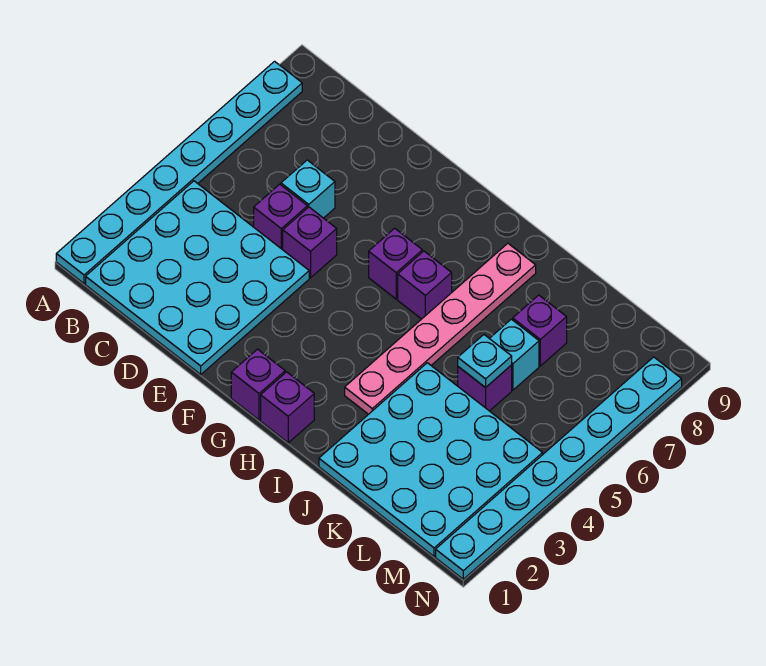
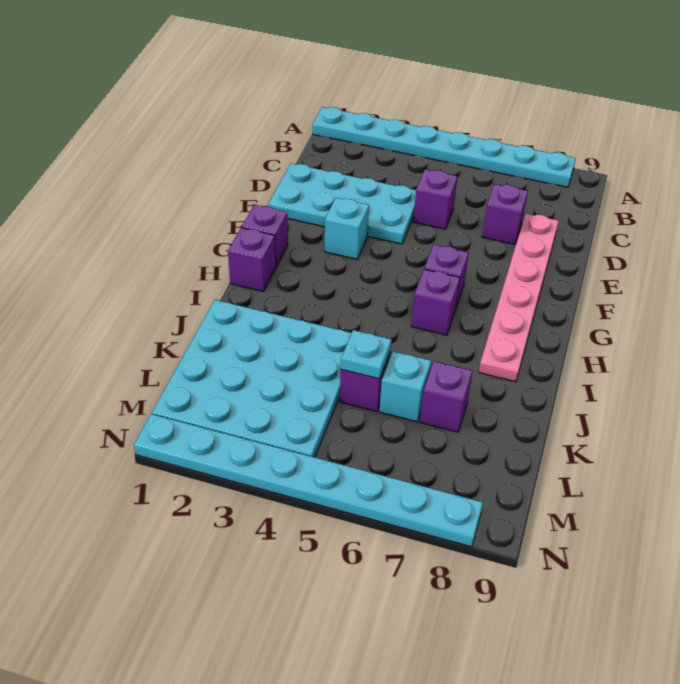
cyan 4x4 plate [86,181,309,374] -> cyan 2x4 plate [268,163,416,244]
cyan 1x1 brick [281,160,335,218] -> cyan 1x1 brick moved to [325,198,369,259]
purple 1x1 brick [283,207,337,278] -> purple 1x1 brick moved to [482,184,528,245]
pink 1x6 plate [345,244,536,414] -> pink 1x6 plate turned to [479,214,559,382]

